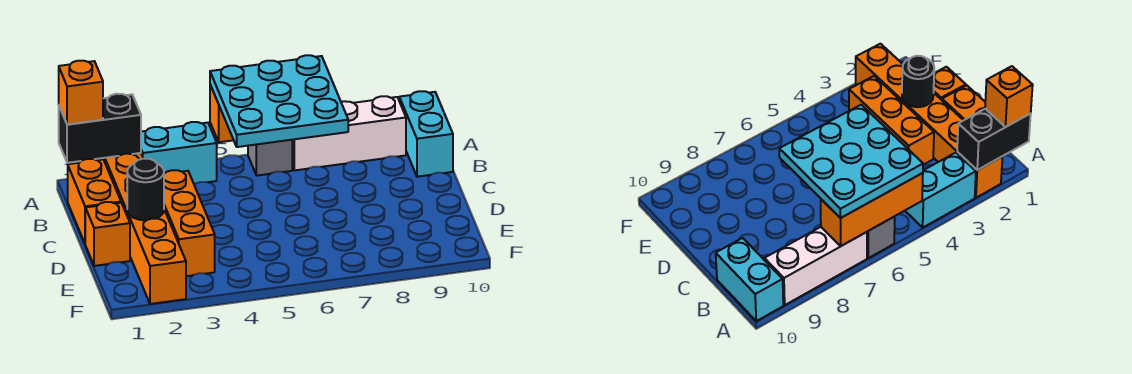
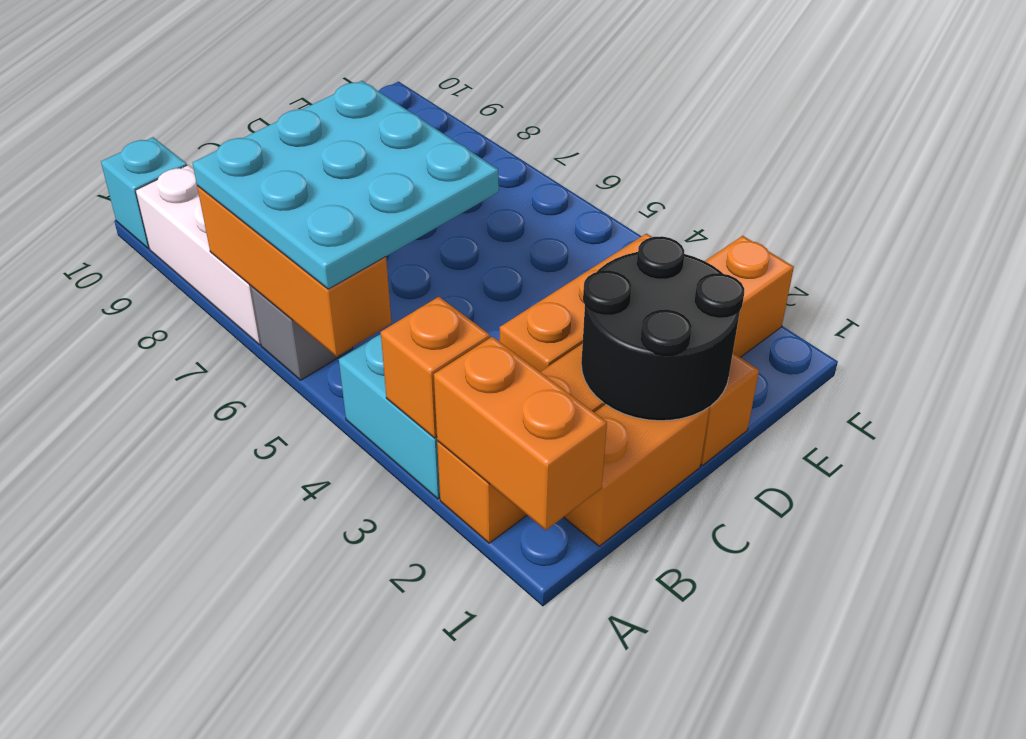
black 1x2 brick [59,94,141,163] -> orange 1x2 brick [434,337,607,530]
orange 1x1 brick [59,61,103,124] -> orange 1x1 brick moved to [381,297,490,438]
cyan 1x2 brick [399,91,453,177] -> cyan 1x1 brick [101,137,187,249]
black 1x1 round brick [127,159,164,220] -> black 2x2 round brick [581,236,744,421]

